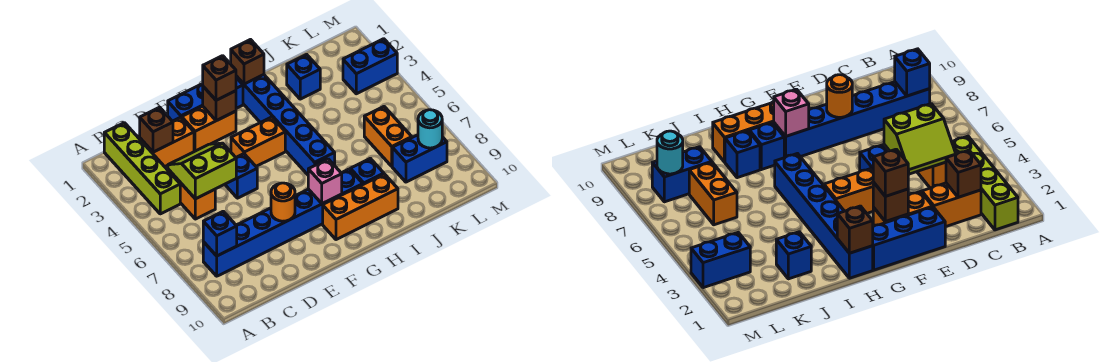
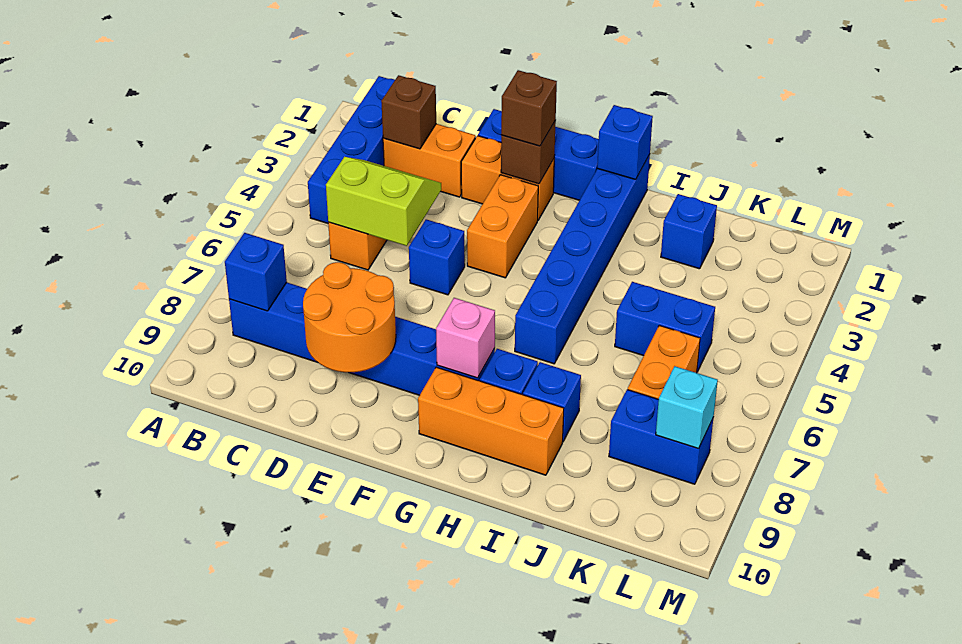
lime 1x4 brick [104,123,180,214] -> blue 1x4 brick [308,76,395,223]
orange 1x1 round brick [271,183,295,221] -> orange 2x2 round brick [303,262,396,372]
orange 1x2 brick [231,117,285,166] -> orange 1x2 brick turned to [467,175,538,278]
brown 1x1 brick [231,40,264,84] -> blue 1x1 brick [597,105,653,180]
blue 1x2 brick [343,39,397,94] -> blue 1x2 brick moved to [615,282,715,372]
cyan 1x1 round brick [418,110,442,148] -> cyan 1x1 brick [656,366,718,449]

